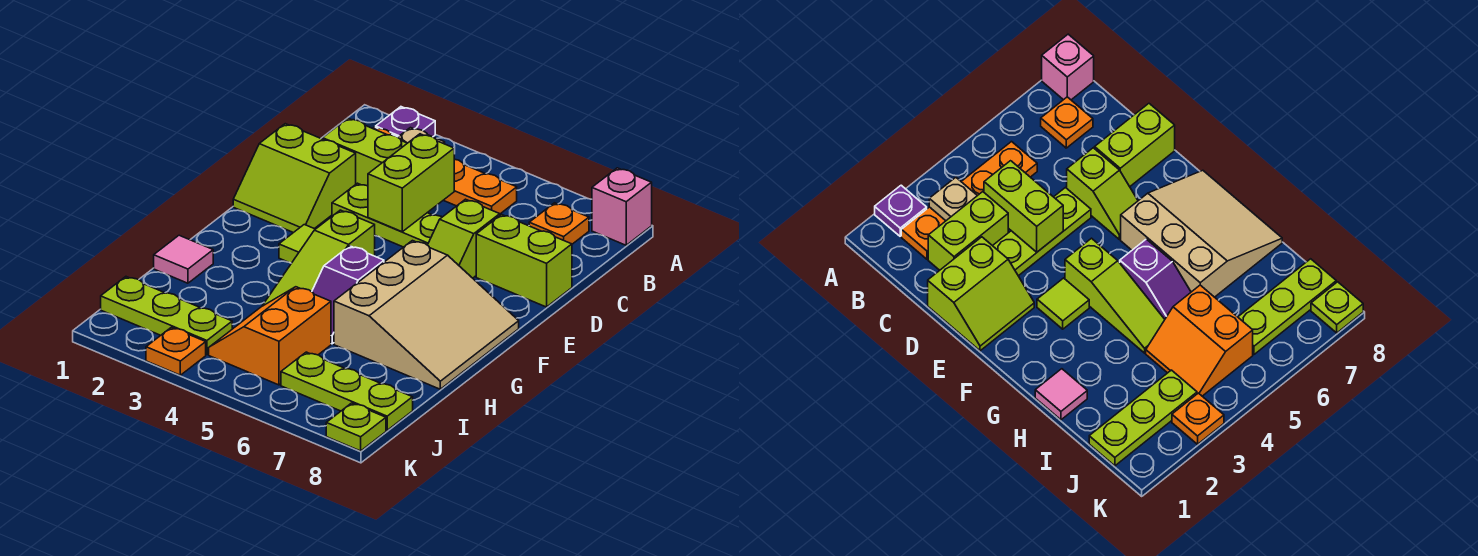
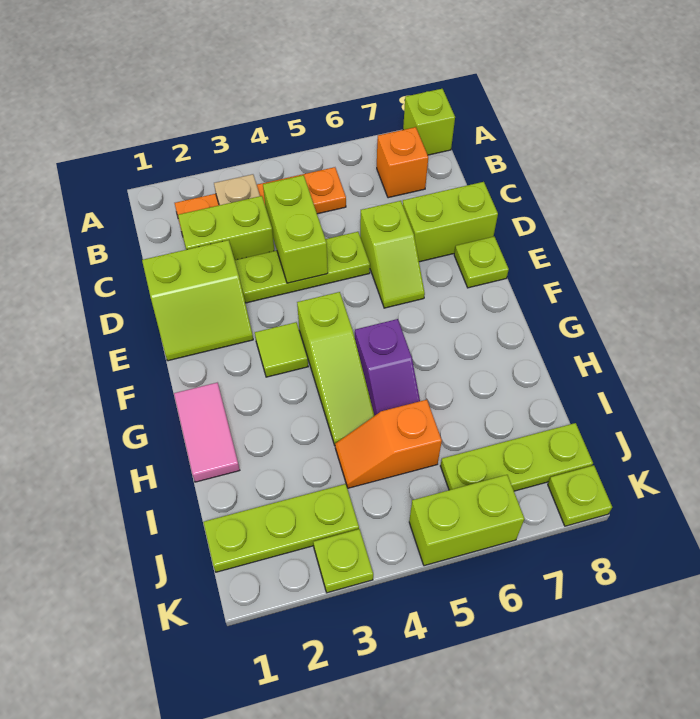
purple 1x1 plate [376,107,435,137] -> none
pink 1x1 brick [592,168,652,245] -> lime 1x1 brick [403,89,455,155]
orange 1x1 plate [529,203,589,244] -> orange 1x1 brick [377,127,428,198]
none -> lime 1x1 plate [454,237,509,288]
tan 3x3 slope [334,241,519,389] -> none
pink 1x1 tile [154,235,213,283] -> pink 1x2 tile [174,383,240,482]
orange 2x2 slope [209,287,331,385] -> orange 1x2 slope [335,400,442,488]
orange 1x1 plate [146,327,206,375] -> lime 1x1 plate [313,529,373,593]
none -> lime 1x2 brick [409,475,525,566]

